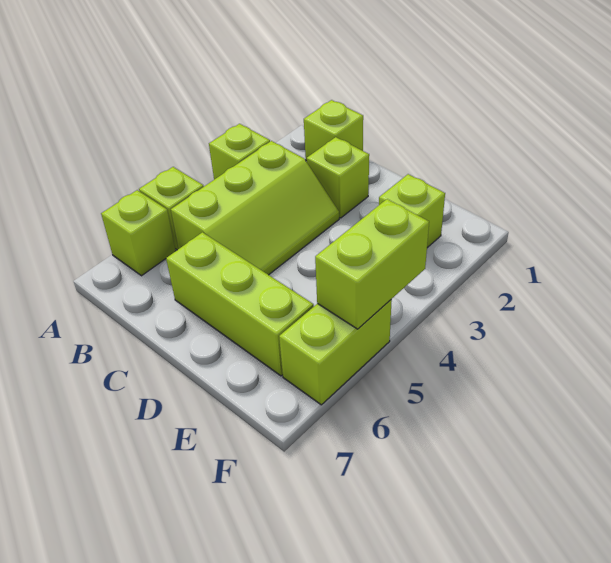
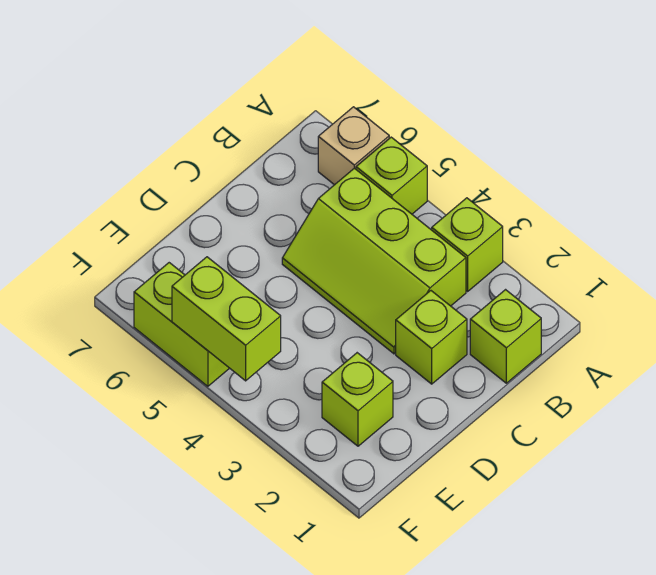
lime 1x1 brick [101,190,176,276] -> tan 1x1 brick [318,107,389,185]
lime 1x3 brick [166,232,314,376] -> none

